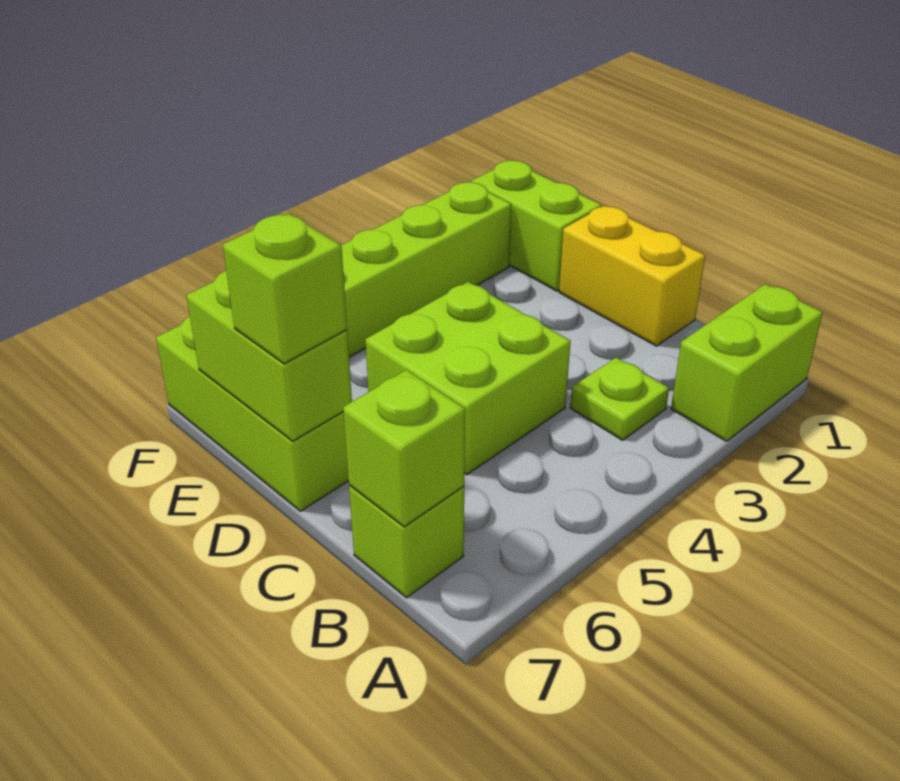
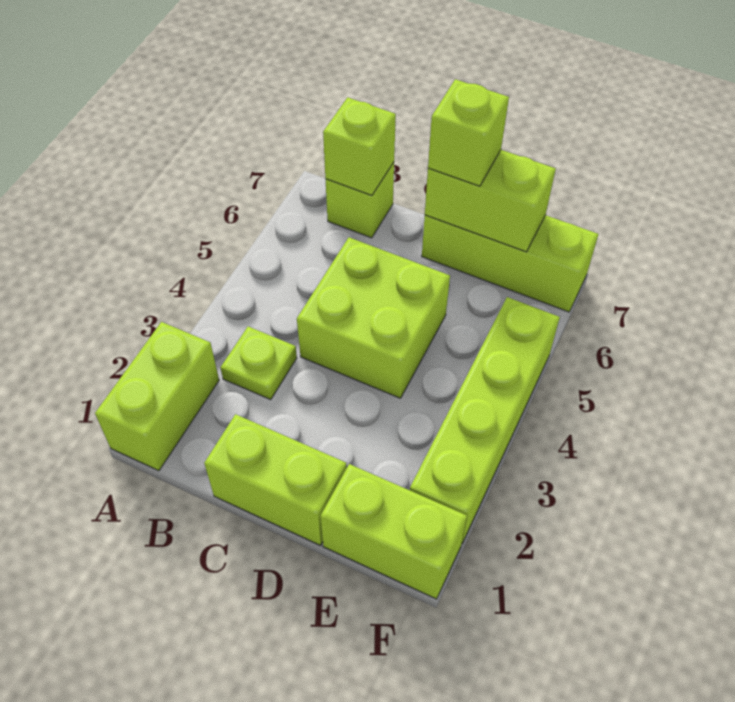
yellow 1x2 brick [559,206,705,346] -> lime 1x2 brick [204,414,347,545]

